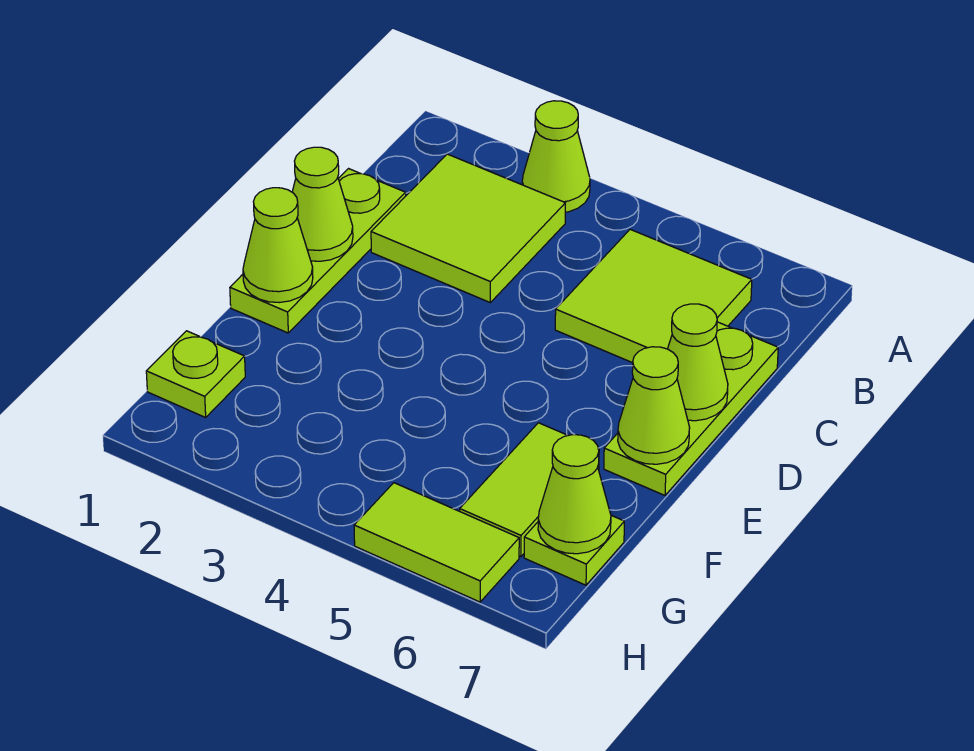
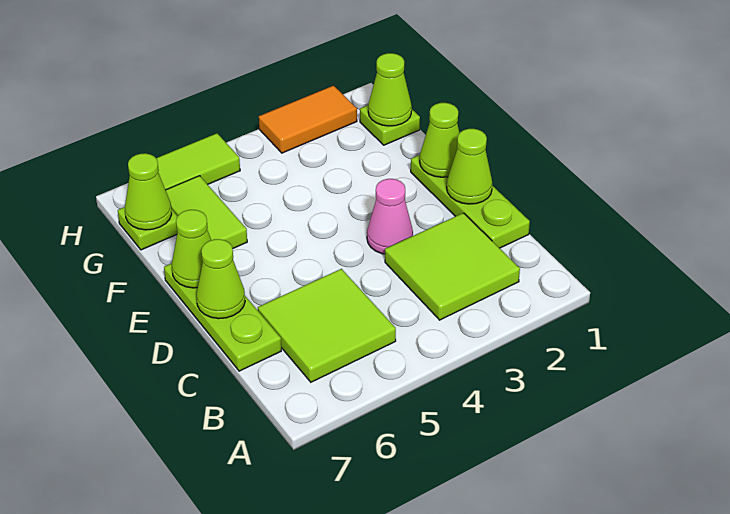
lime 1x1 cone [522,101,590,212] -> lime 1x1 cone moved to [368,53,412,126]
none -> pink 1x1 cone [367,179,413,254]
none -> orange 1x2 tile [259,86,357,153]

